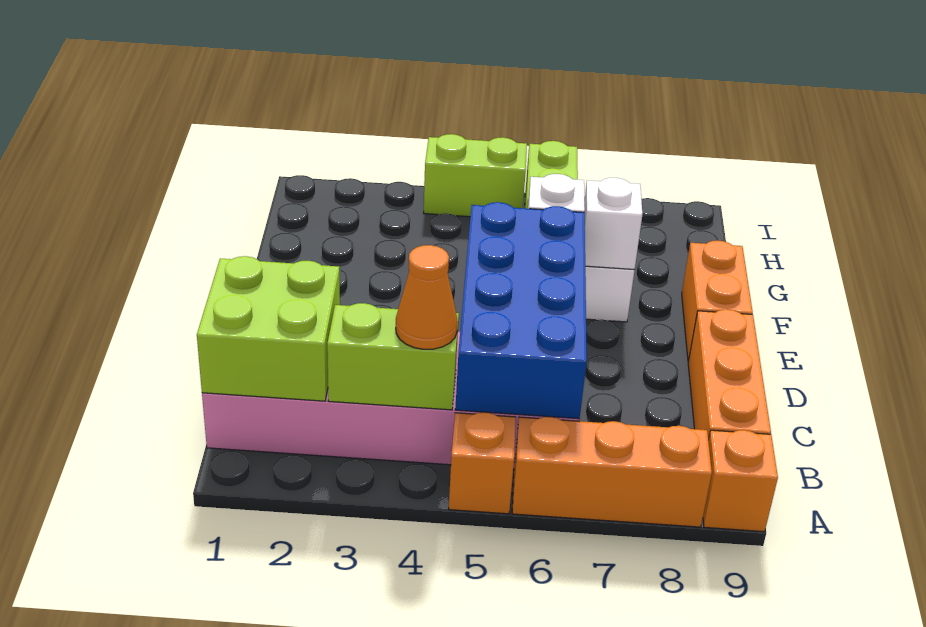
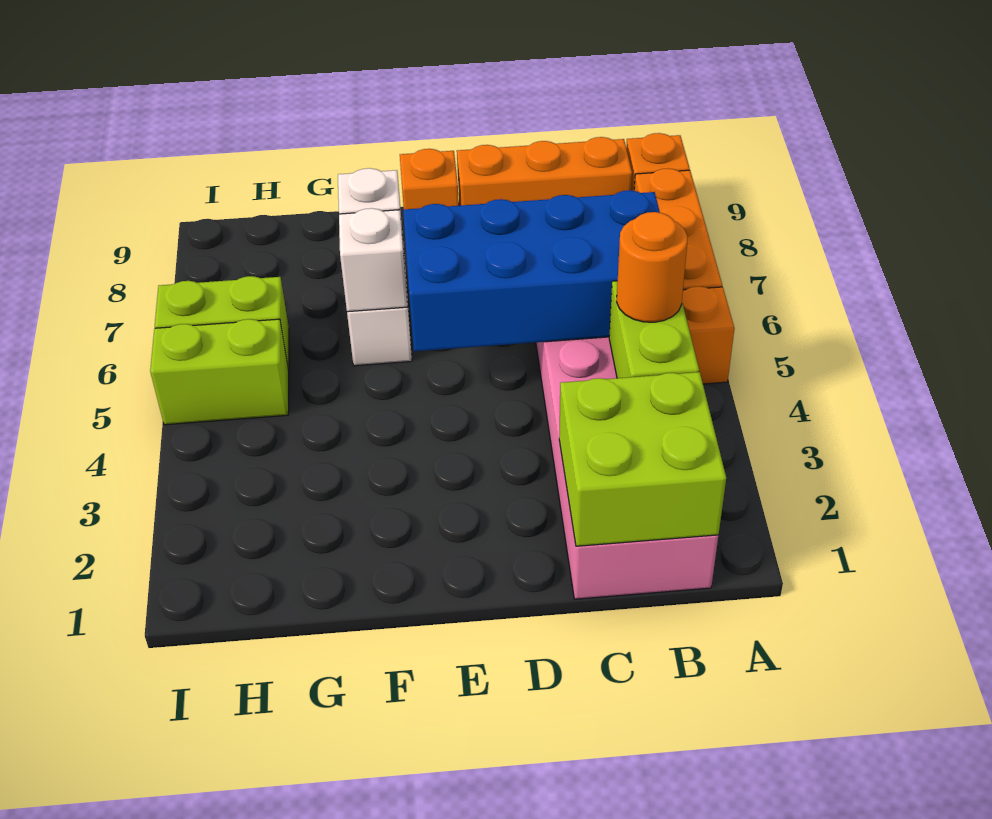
orange 1x1 cone [396,245,458,349] -> orange 1x1 round brick [617,212,687,322]
orange 1x2 brick [682,241,753,361] -> orange 1x1 brick [400,149,459,209]
lime 1x2 brick [424,134,527,217] -> lime 1x2 brick turned to [150,319,289,425]

